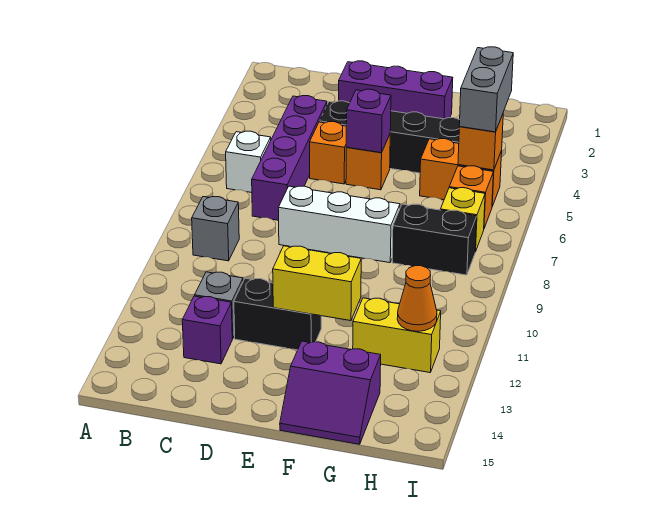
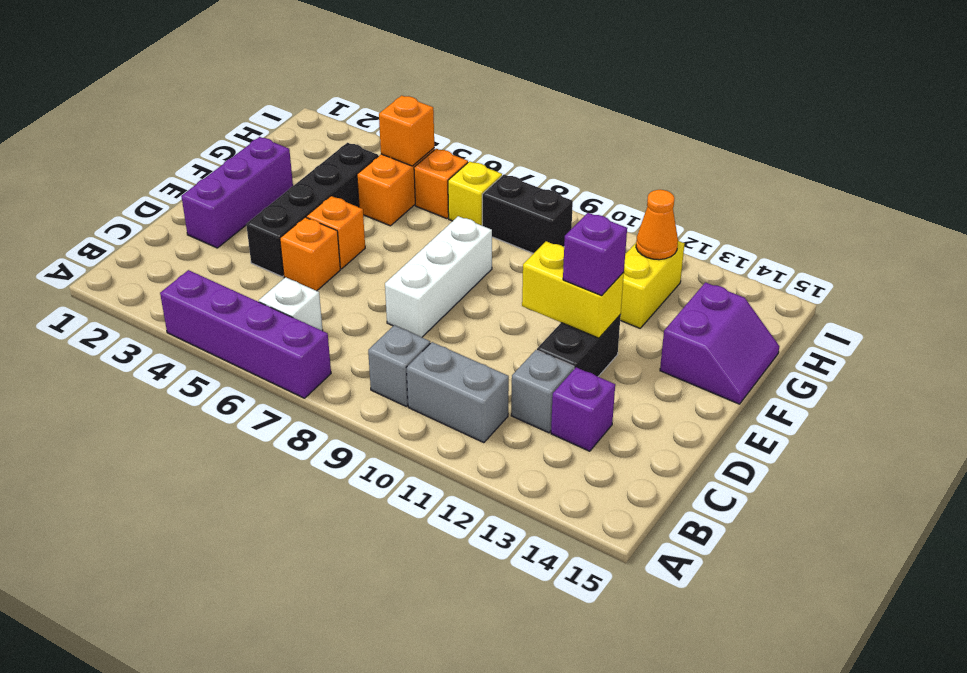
purple 1x4 brick [252,96,327,220] -> purple 1x4 brick moved to [160,270,331,398]
purple 1x1 brick [346,89,391,153] -> purple 1x1 brick moved to [563,213,627,296]
yellow 1x2 brick [273,246,361,321] -> yellow 1x2 brick turned to [522,241,624,338]
black 1x2 brick [392,204,477,275] -> black 1x2 brick turned to [482,175,573,254]
grey 1x2 brick [459,47,513,132] -> grey 1x2 brick moved to [407,342,509,443]

